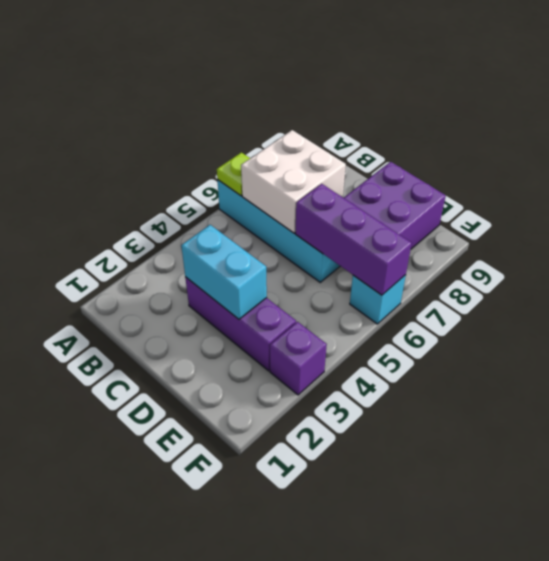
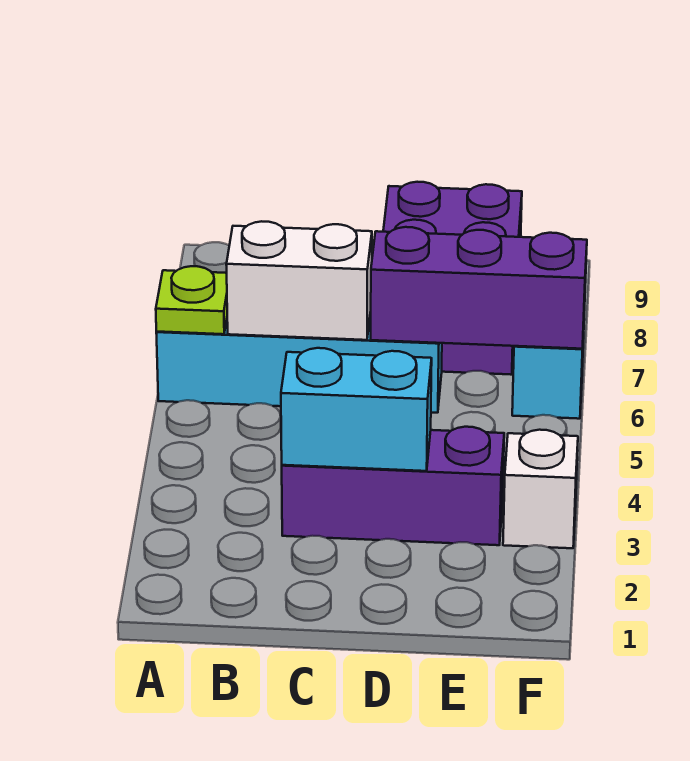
white 2x2 brick [241,130,346,233] -> white 1x2 brick [226,221,372,340]
purple 1x1 brick [270,322,327,395] -> white 1x1 brick [503,430,578,548]

